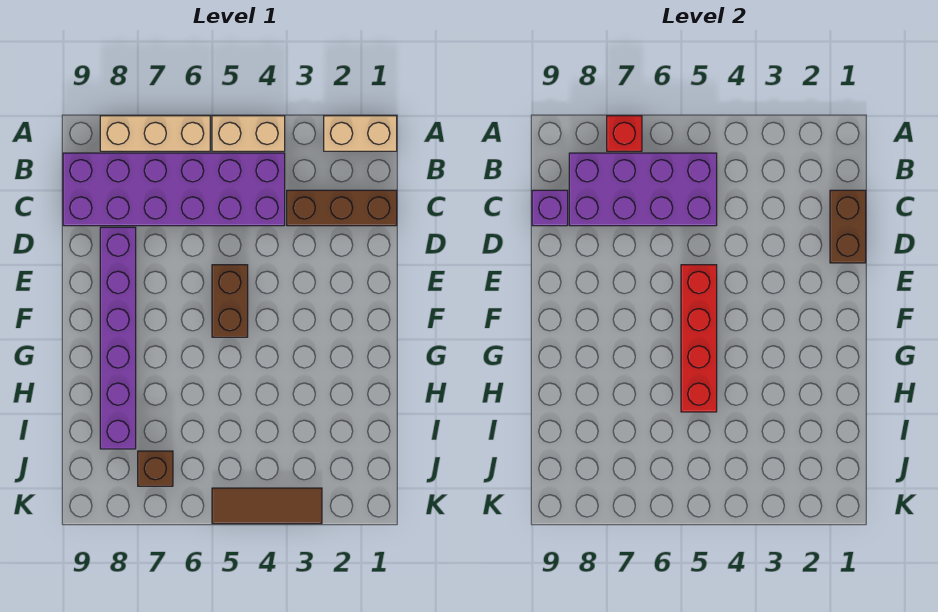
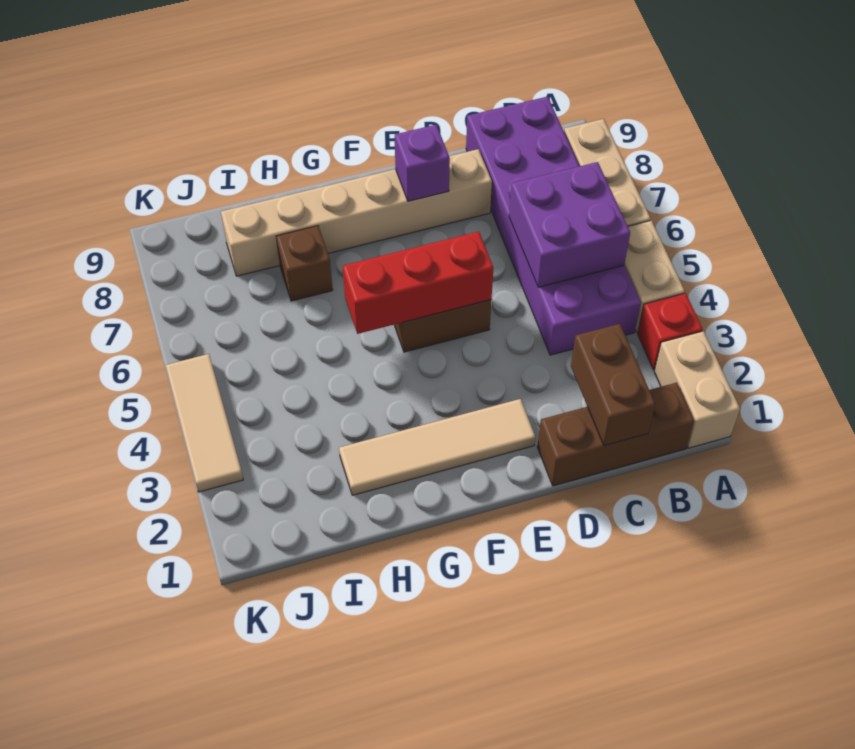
red 1x1 brick [607,116,642,151] -> red 1x1 brick moved to [638,293,703,370]
purple 2x4 brick [569,153,717,226] -> purple 2x2 brick [509,162,630,287]
brown 1x3 brick [287,190,397,226] -> brown 1x3 brick turned to [537,383,694,486]
brown 1x2 brick [830,190,866,263] -> brown 1x2 brick turned to [571,324,655,446]
purple 1x1 brick [532,190,568,226] -> purple 1x1 brick moved to [395,125,450,201]
purple 1x6 brick [100,227,136,449] -> tan 1x6 brick [221,149,492,276]
none -> tan 1x4 tile [339,399,535,495]
red 1x4 brick [681,265,717,412] -> red 1x3 brick [343,232,493,334]
brown 1x1 brick [138,451,173,486] -> brown 1x1 brick moved to [276,226,333,301]
brown 1x3 tile [212,488,322,524] -> tan 1x3 tile [165,354,243,492]

